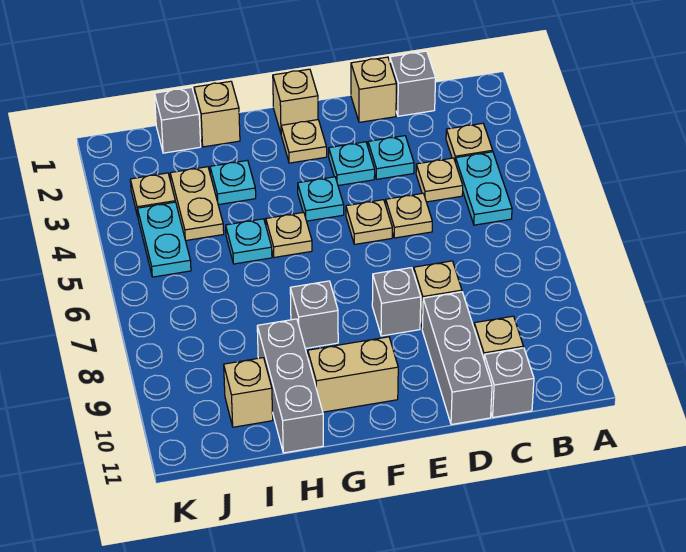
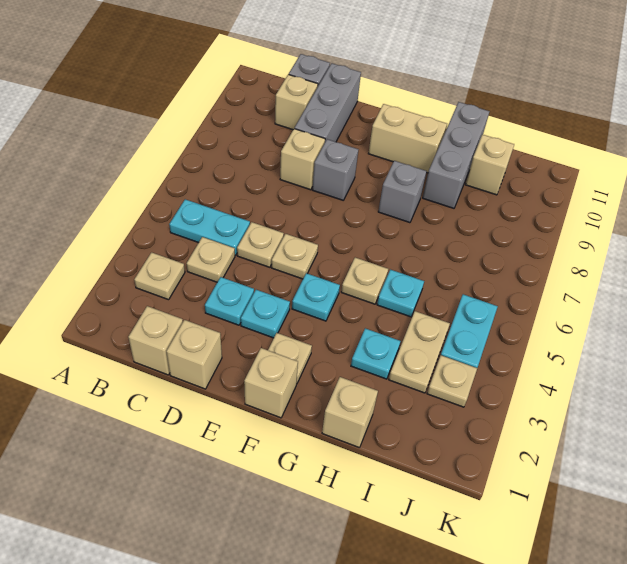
cyan 1x2 plate [456,152,512,225] -> cyan 1x2 plate turned to [169,199,250,255]
grey 1x1 brick [390,51,436,116] -> tan 1x1 brick [128,306,183,375]
grey 1x1 brick [155,87,201,153] -> none

